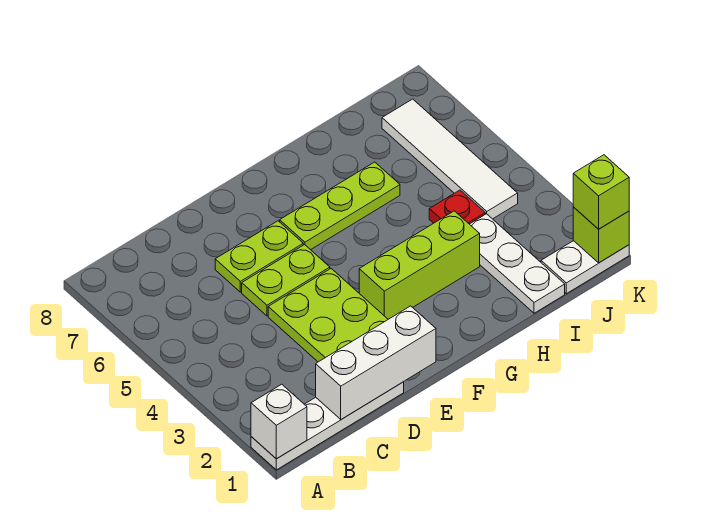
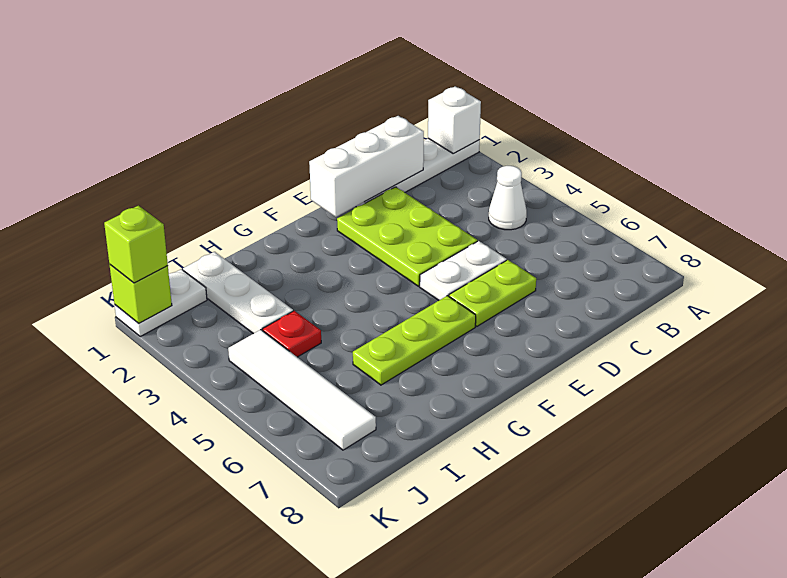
none -> white 1x1 cone [489,166,527,230]
lime 1x2 plate [242,245,330,316] -> white 1x2 plate [420,241,506,300]
lime 1x3 brick [359,211,480,319] -> none

